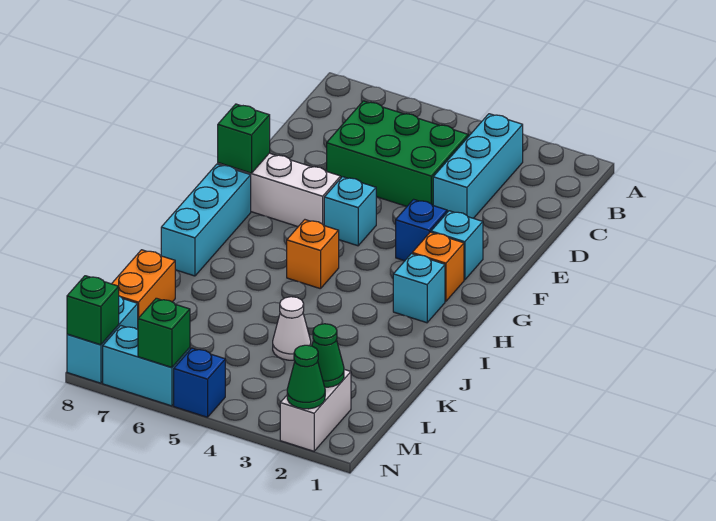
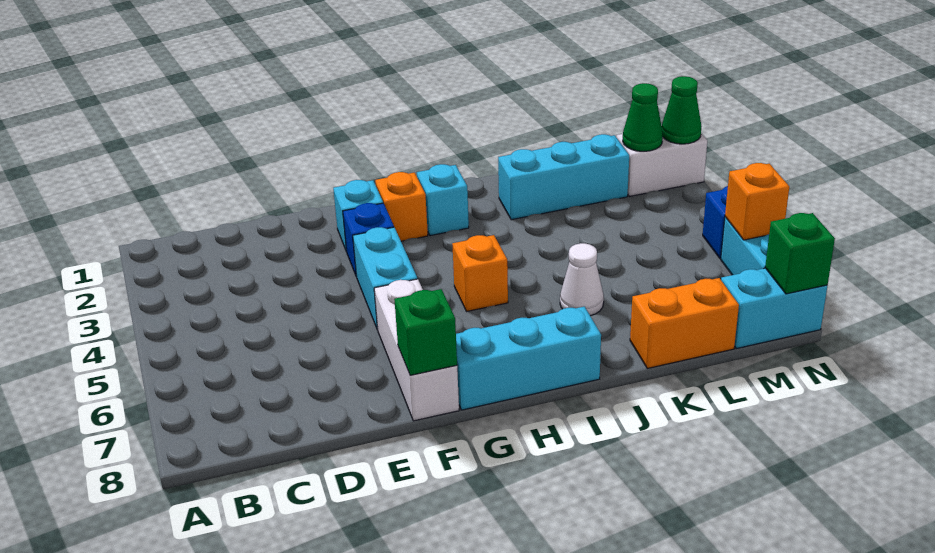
cyan 1x3 brick [433,114,523,218] -> cyan 1x3 brick moved to [498,134,629,220]
green 2x3 brick [327,101,468,207] -> none
cyan 1x1 brick [324,177,376,246] -> cyan 1x2 brick [353,227,417,330]
white 1x1 cone [273,297,311,360] -> white 1x1 cone moved to [560,243,604,316]
green 1x1 brick [138,298,190,368] -> orange 1x1 brick [725,163,789,240]

